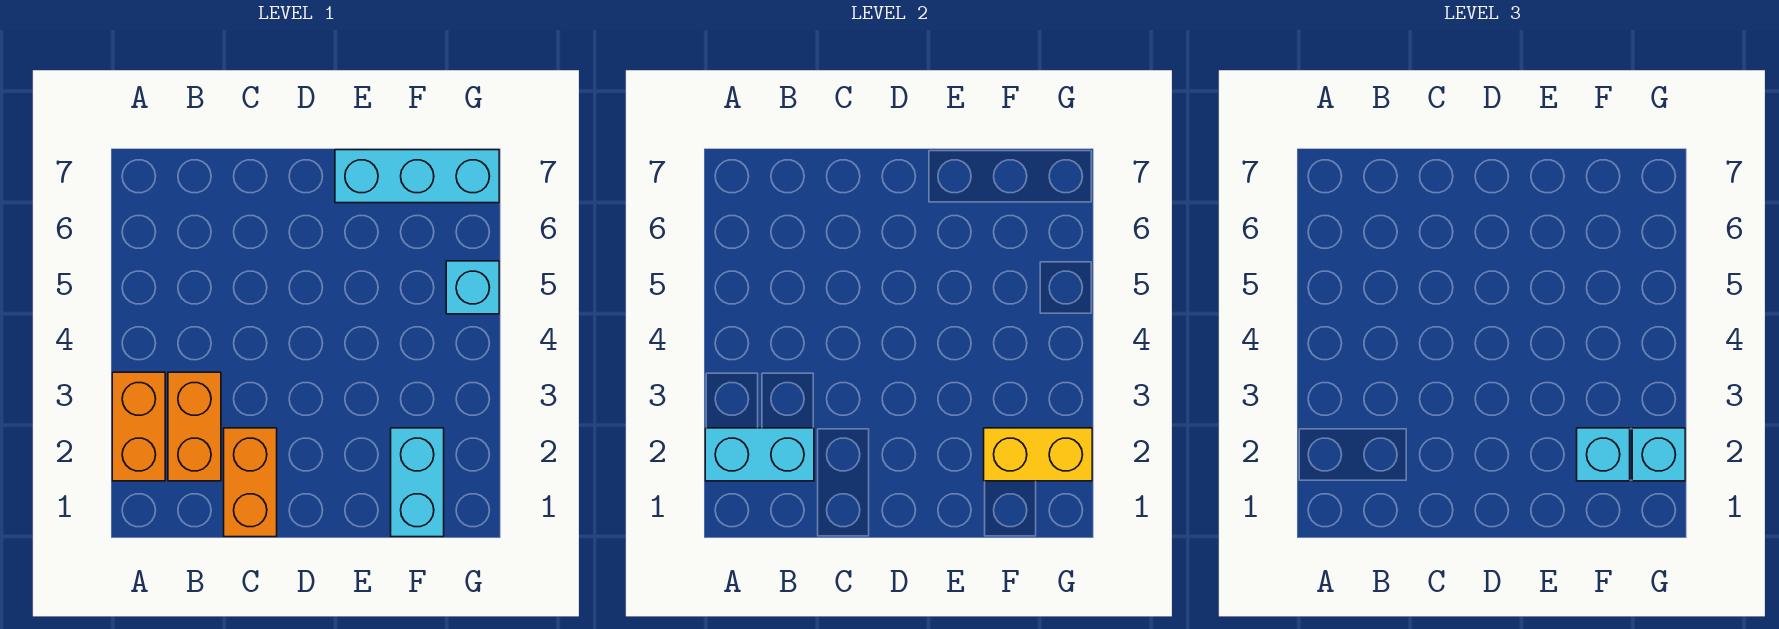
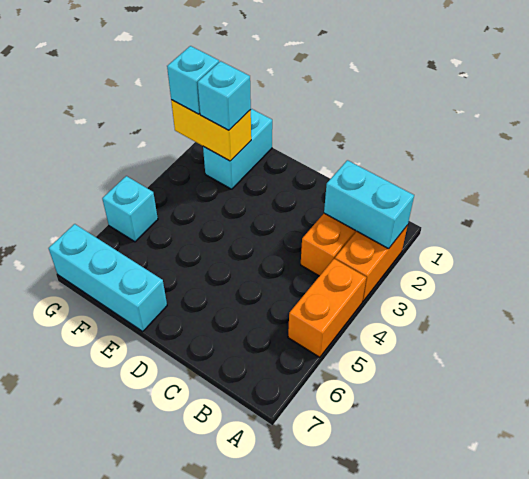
orange 1x2 brick [224,428,277,537] -> orange 1x2 brick moved to [288,259,366,357]

